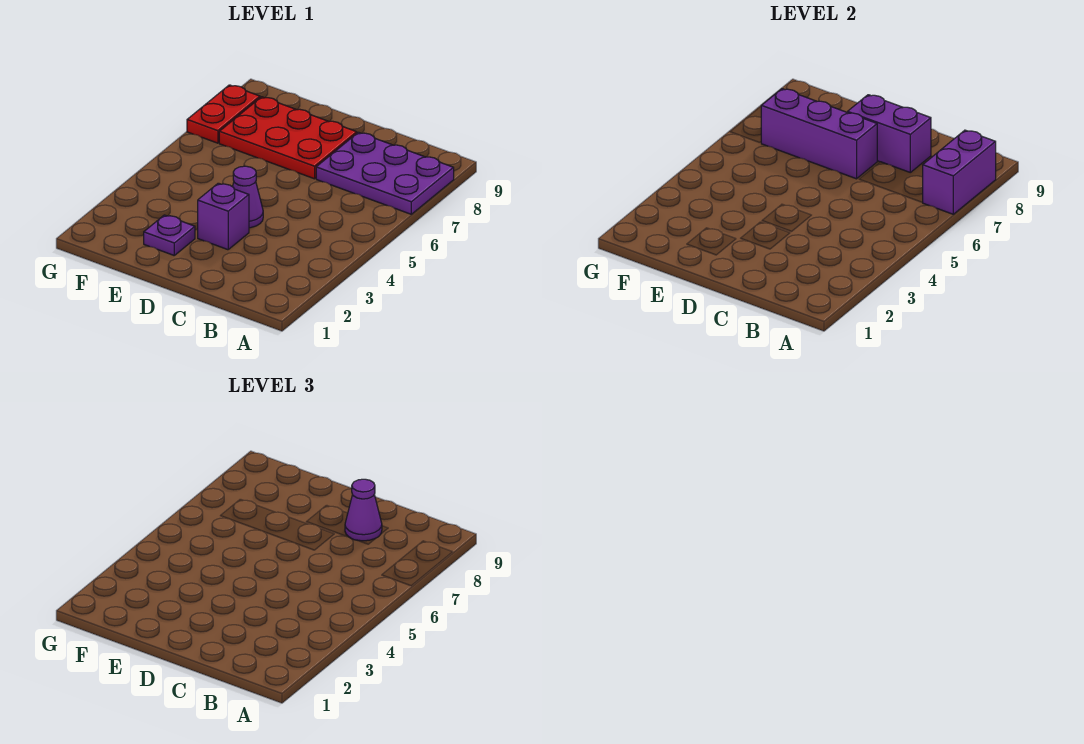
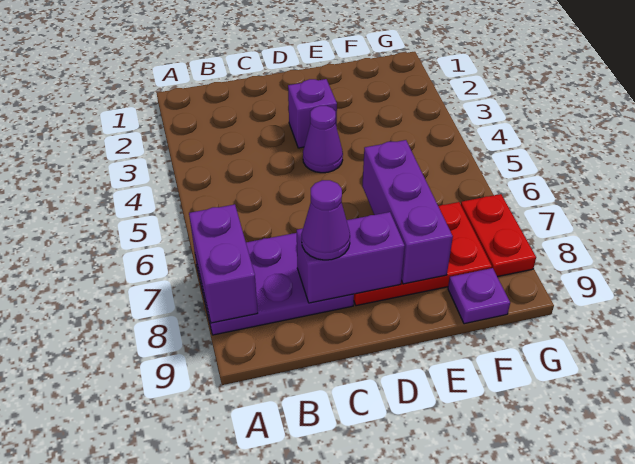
purple 1x3 brick [761,89,877,179] -> purple 1x3 brick turned to [362,140,453,284]
purple 1x1 plate [144,215,195,255] -> purple 1x1 plate moved to [448,268,510,324]

